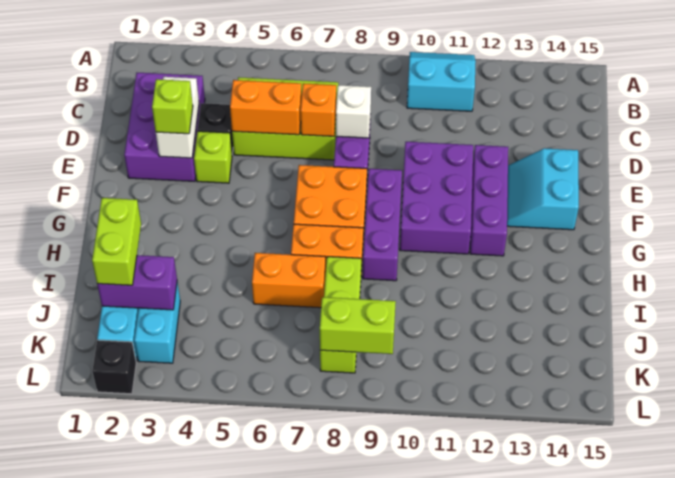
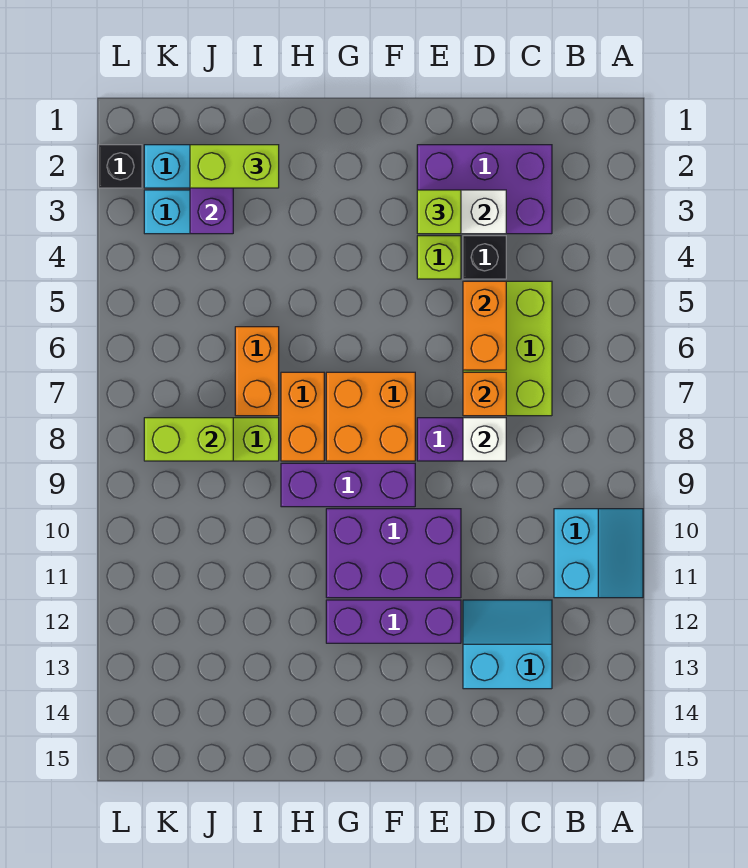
cyan 2x2 slope [507,148,579,230] -> cyan 2x2 slope moved to [463,600,552,689]
lime 1x2 brick [320,297,396,354] -> lime 1x2 brick turned to [144,418,233,461]

